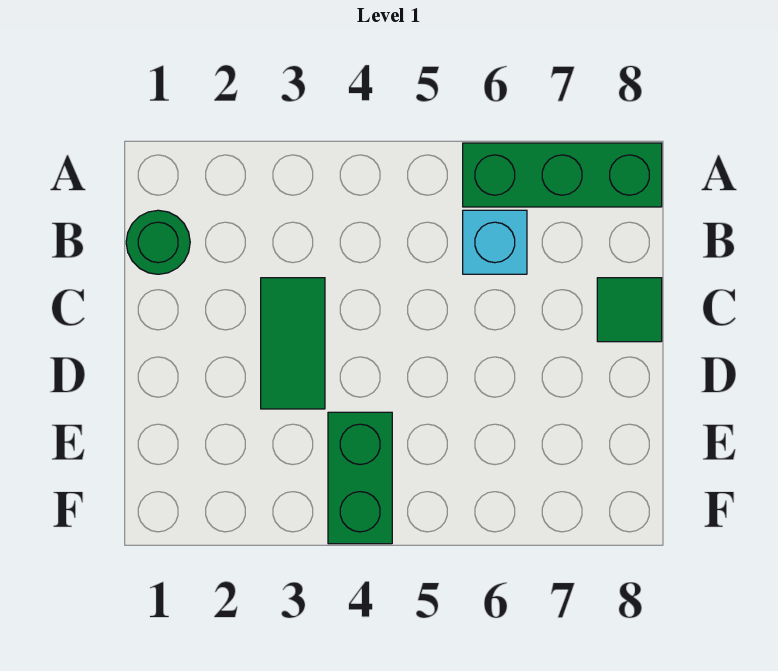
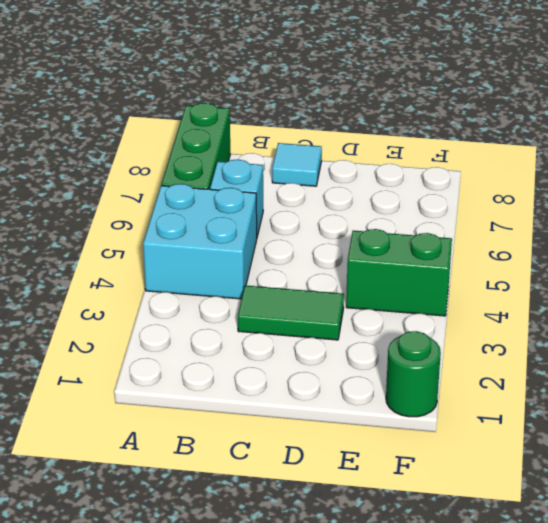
none -> cyan 2x2 brick [143,184,257,299]
green 1x1 round brick [126,210,190,274] -> green 1x1 round brick moved to [386,331,441,417]
green 1x1 tile [597,278,662,342] -> cyan 1x1 tile [272,143,322,186]

